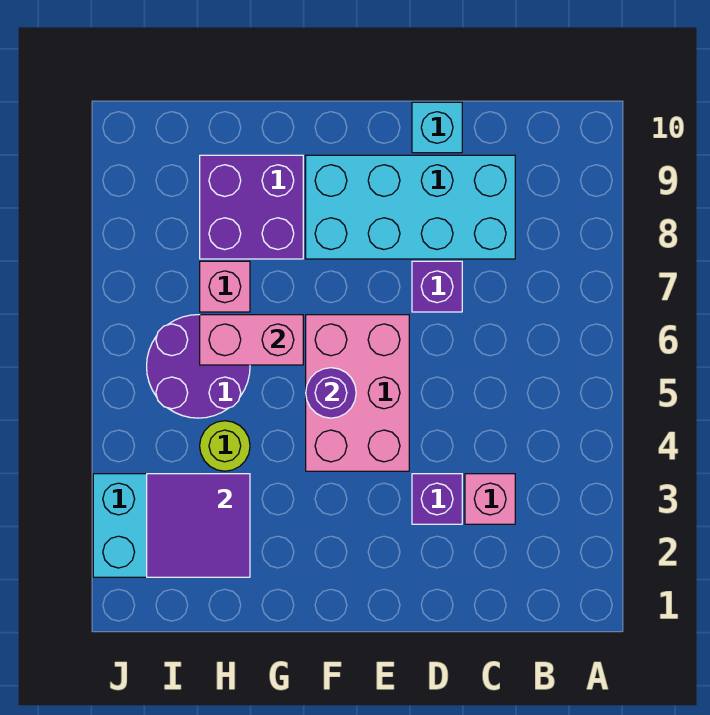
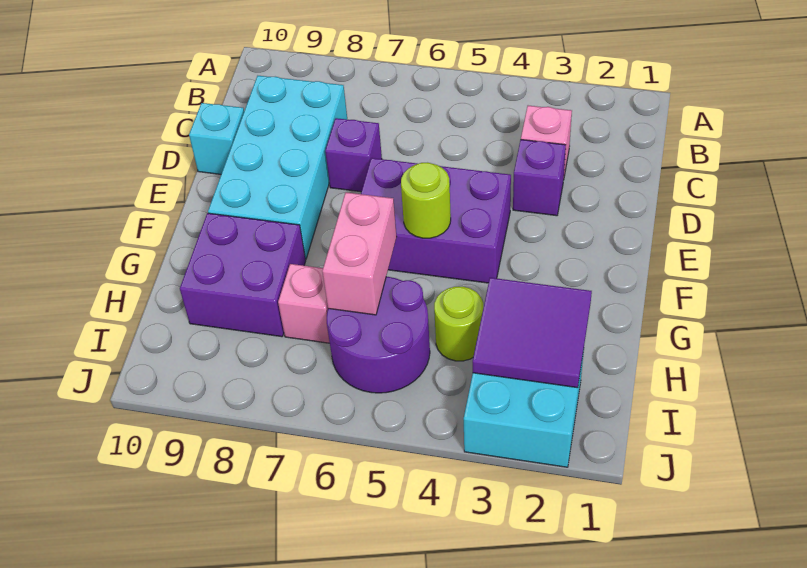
pink 2x3 brick [306,315,409,471] -> purple 2x3 brick [361,158,511,283]
purple 1x1 round brick [306,368,356,418] -> lime 1x1 round brick [401,163,451,238]

